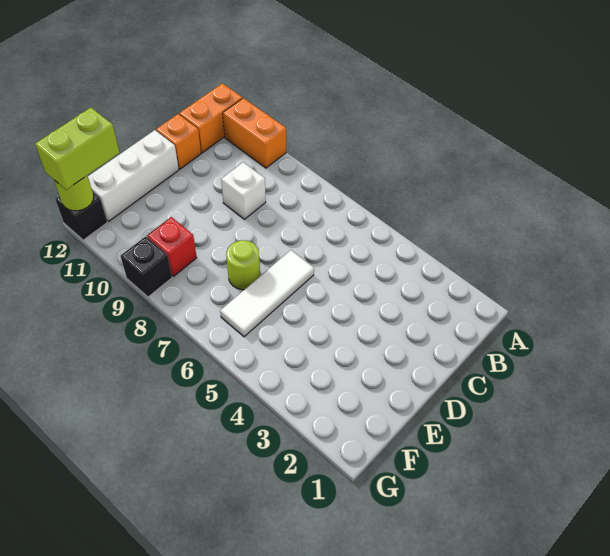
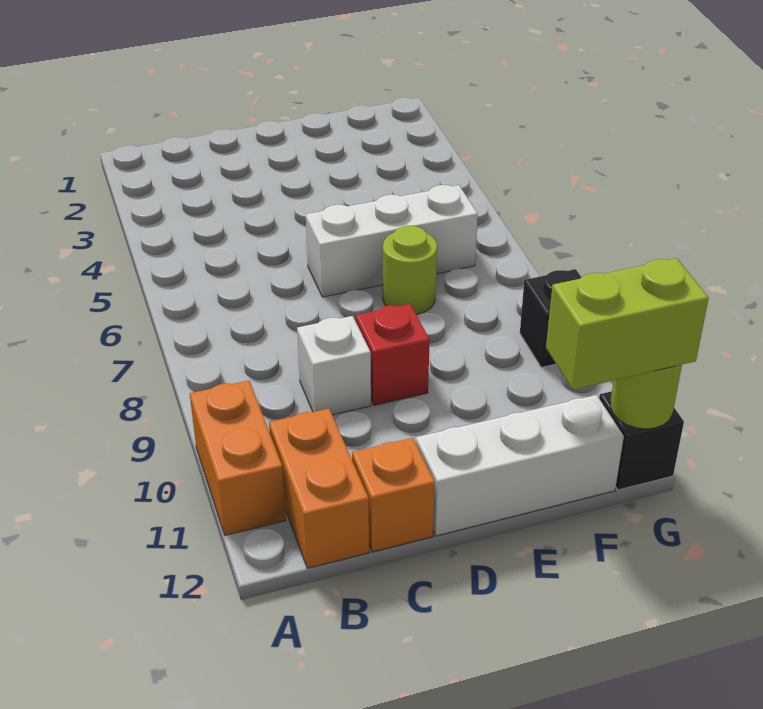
orange 1x2 brick [179,83,242,153] -> orange 1x2 brick turned to [269,409,369,568]
white 1x3 tile [220,250,314,337] -> white 1x3 brick [306,185,478,297]
red 1x1 brick [147,217,197,276] -> red 1x1 brick moved to [356,304,430,405]

